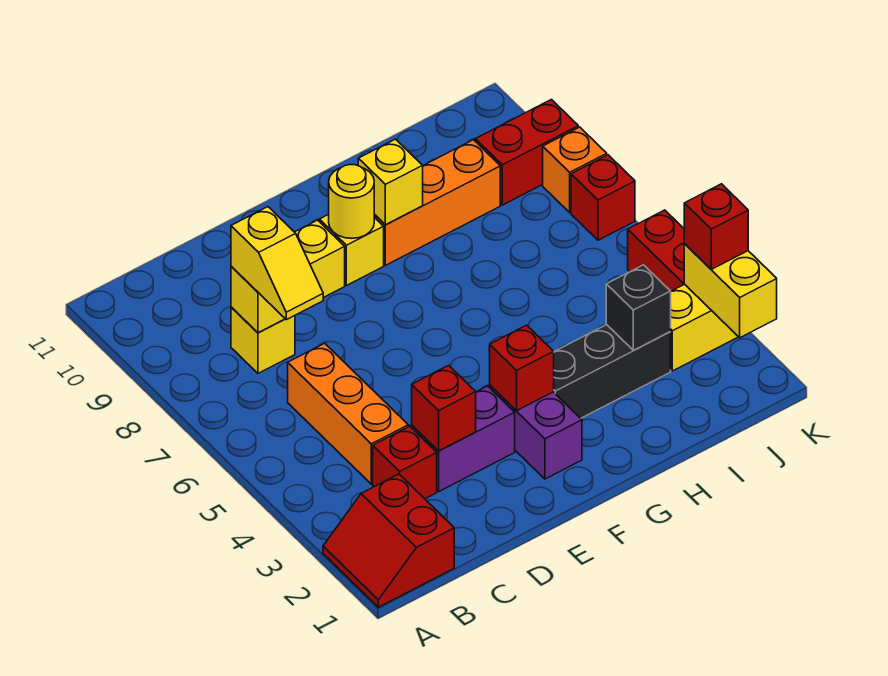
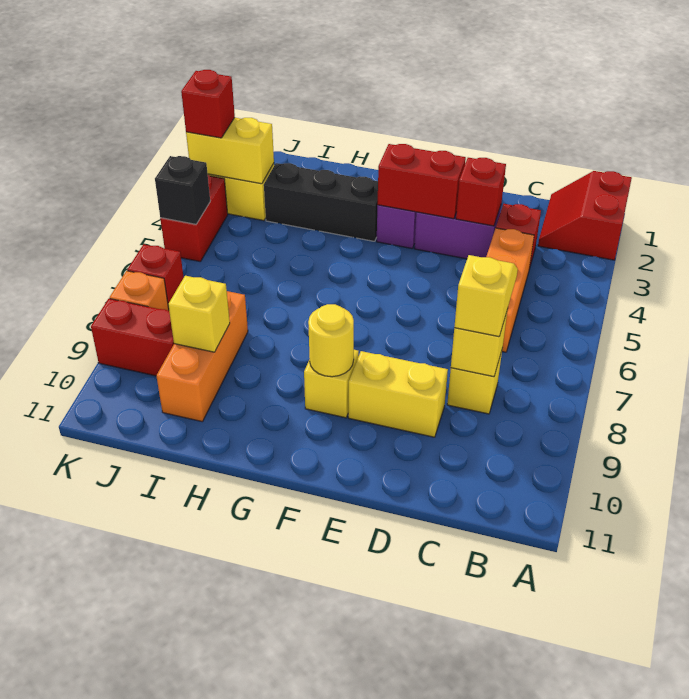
red 2x2 slope [323,474,454,607] -> red 2x2 slope turned to [538,171,632,260]
red 1x1 brick [489,325,554,411] -> red 1x2 brick [378,144,466,219]
orange 1x3 brick [374,140,500,265] -> orange 1x3 brick turned to [156,291,248,422]
yellow 1x1 brick [358,139,423,225] -> yellow 1x1 brick moved to [168,276,230,352]
black 1x1 brick [606,265,671,350] -> black 1x1 brick moved to [155,156,210,224]
yellow 1x2 brick [684,244,777,338] -> yellow 1x2 brick turned to [186,118,274,184]

